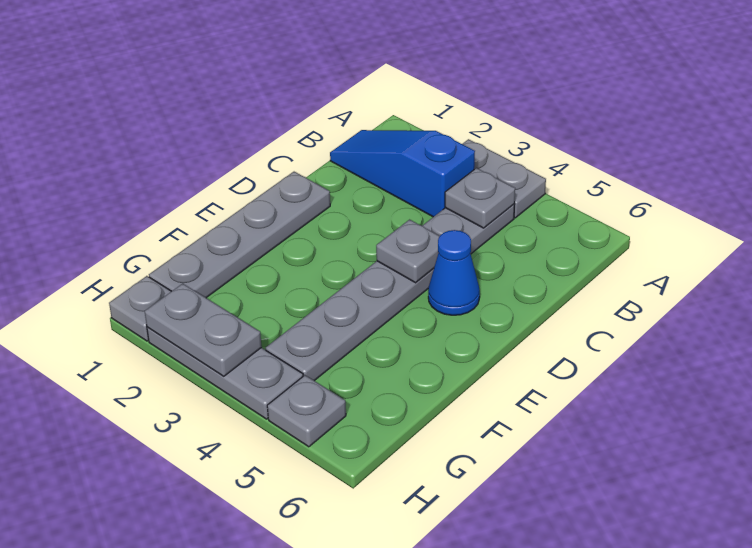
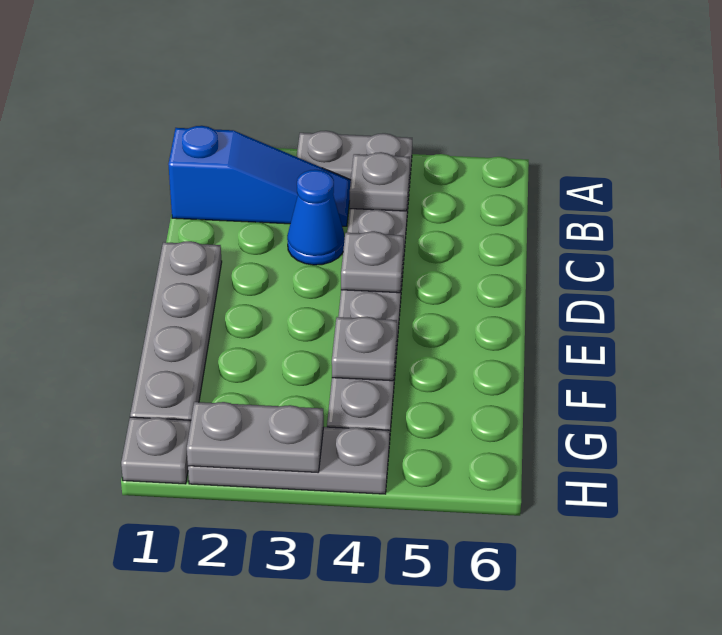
blue 1x3 slope [330,130,475,217] -> blue 1x3 slope turned to [168,126,351,226]
blue 1x1 cone [428,230,480,315] -> blue 1x1 cone moved to [287,170,345,265]
grey 1x1 plate [267,375,346,447] -> grey 1x1 plate moved to [332,317,397,381]

